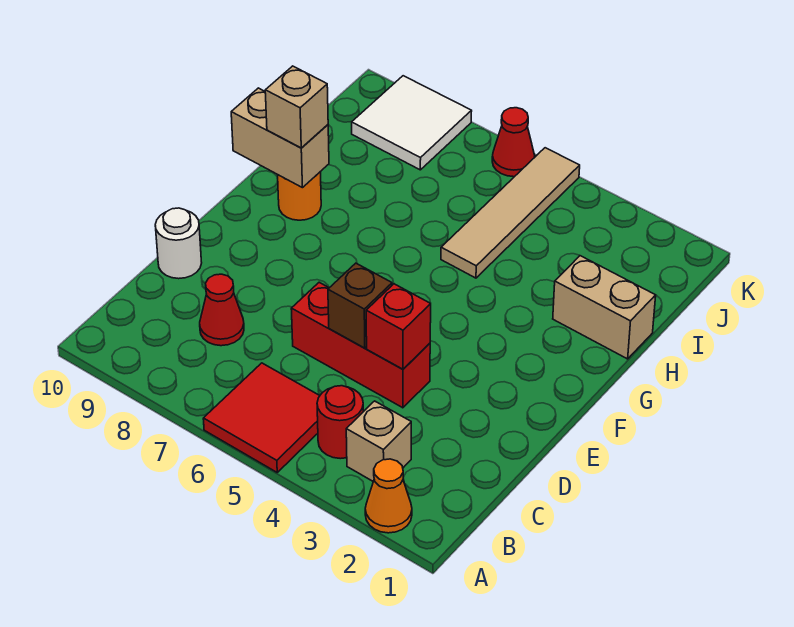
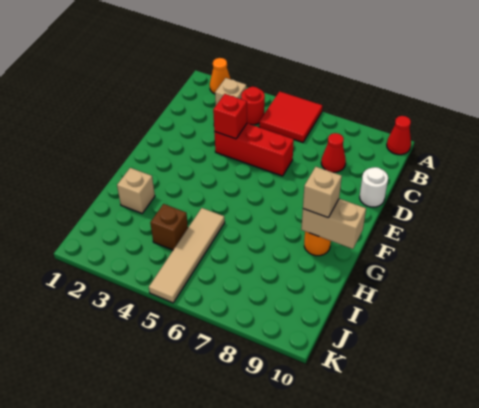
brown 1x1 brick [328,263,392,348] -> brown 1x1 brick moved to [150,204,188,250]
tan 1x2 brick [553,256,656,359] -> tan 1x1 brick [117,168,155,213]
white 2x2 tile [352,76,472,170] -> none
red 1x1 cone [492,108,535,177] -> red 1x1 cone moved to [387,116,411,155]

